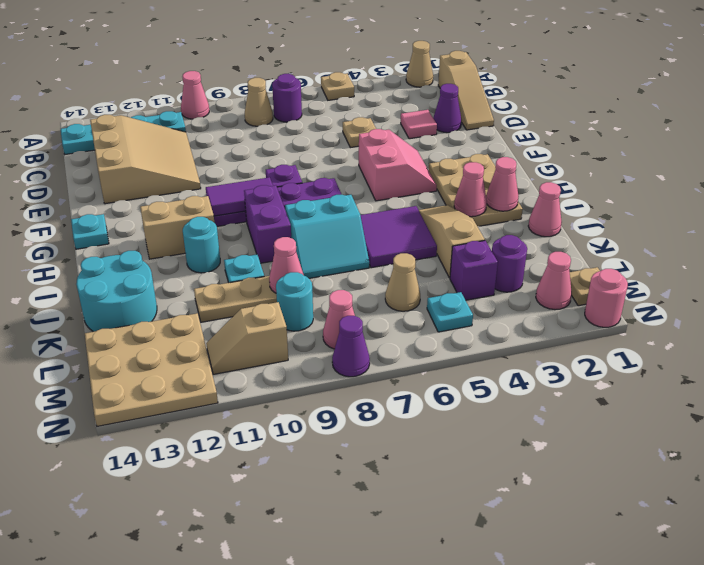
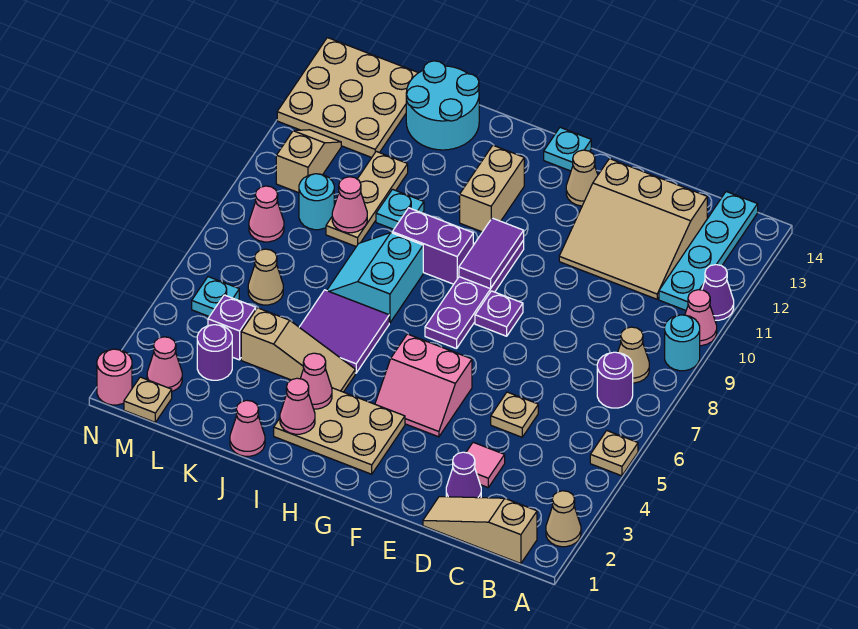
none -> tan 1x1 cone [566,150,598,206]
cyan 1x1 round brick [183,217,220,273] -> cyan 1x1 round brick moved to [665,315,700,371]
purple 1x1 cone [332,316,370,377] -> purple 1x1 cone moved to [702,265,734,320]

